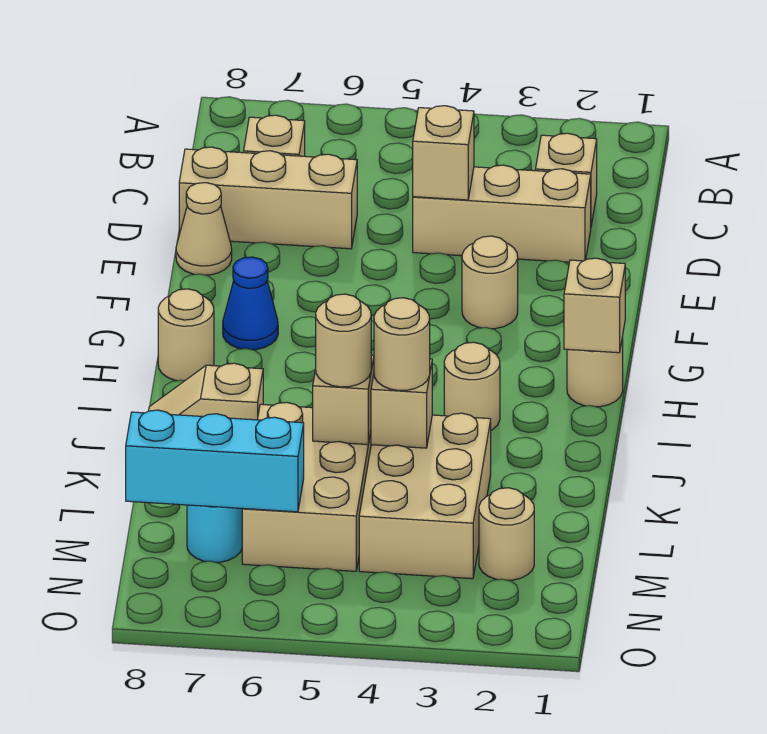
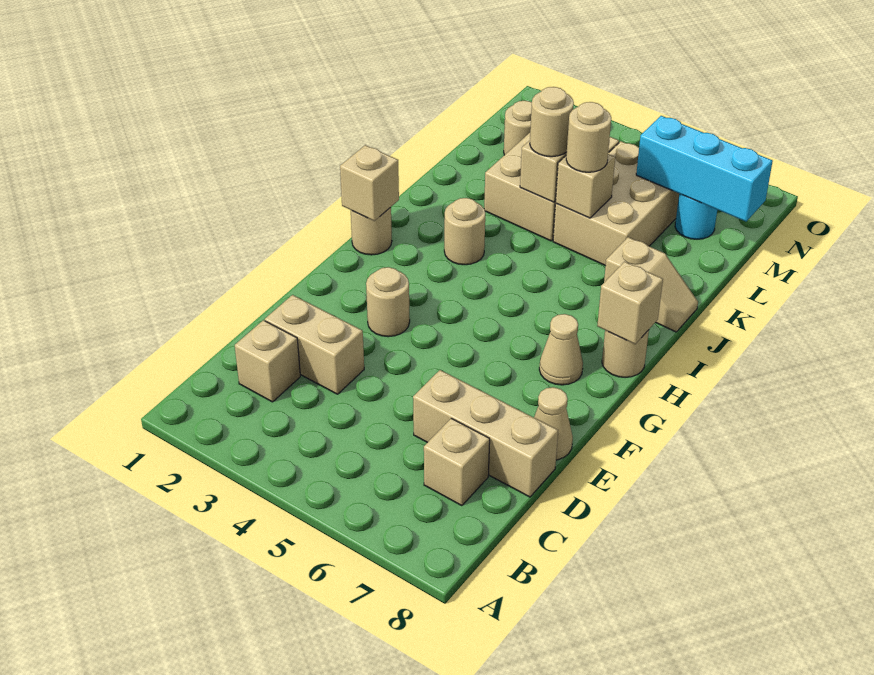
tan 1x3 brick [413,165,591,262] -> tan 1x2 brick [265,295,364,394]
tan 1x1 brick [413,106,474,200] -> tan 1x1 brick moved to [597,262,663,344]
blue 1x1 cone [223,257,278,350] -> tan 1x1 cone [539,314,583,385]

